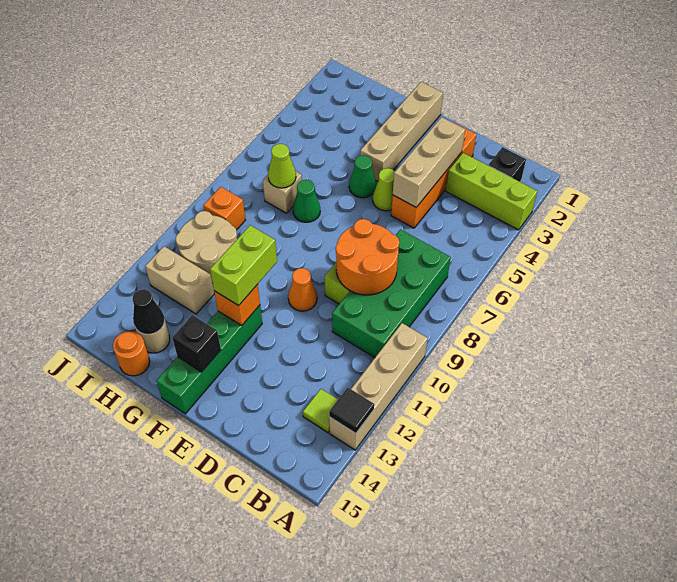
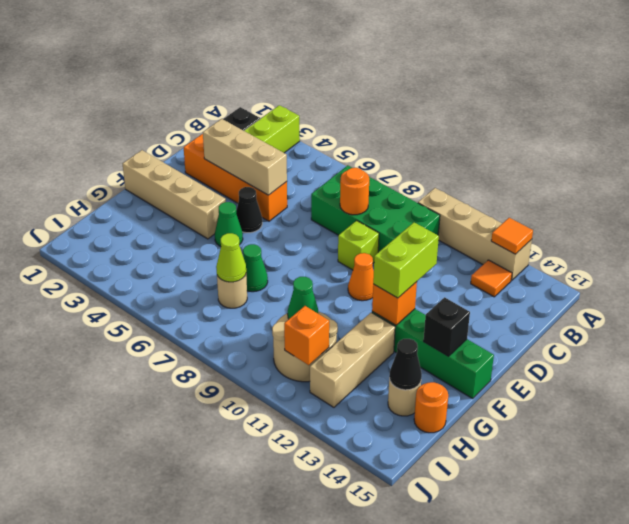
black 1x1 tile [329,388,374,434] -> orange 1x1 tile [491,218,533,254]
lime 1x1 tile [303,389,338,433] -> orange 1x1 tile [471,260,512,297]
orange 2x2 round brick [336,219,399,295] -> orange 1x1 round brick [340,168,369,215]
lime 1x1 cone [373,168,395,211] -> black 1x1 cone [236,187,262,233]
lime 1x2 brick [210,225,277,306] -> lime 1x2 brick turned to [373,223,439,298]
tan 1x1 brick [263,172,302,213] -> tan 1x1 round brick [217,275,247,308]
none -> green 1x1 cone [288,277,318,319]
tan 1x2 brick [145,246,214,314] -> tan 1x3 brick [310,312,395,407]
orange 1x1 brick [203,187,245,230] -> orange 1x1 brick moved to [284,306,329,365]

